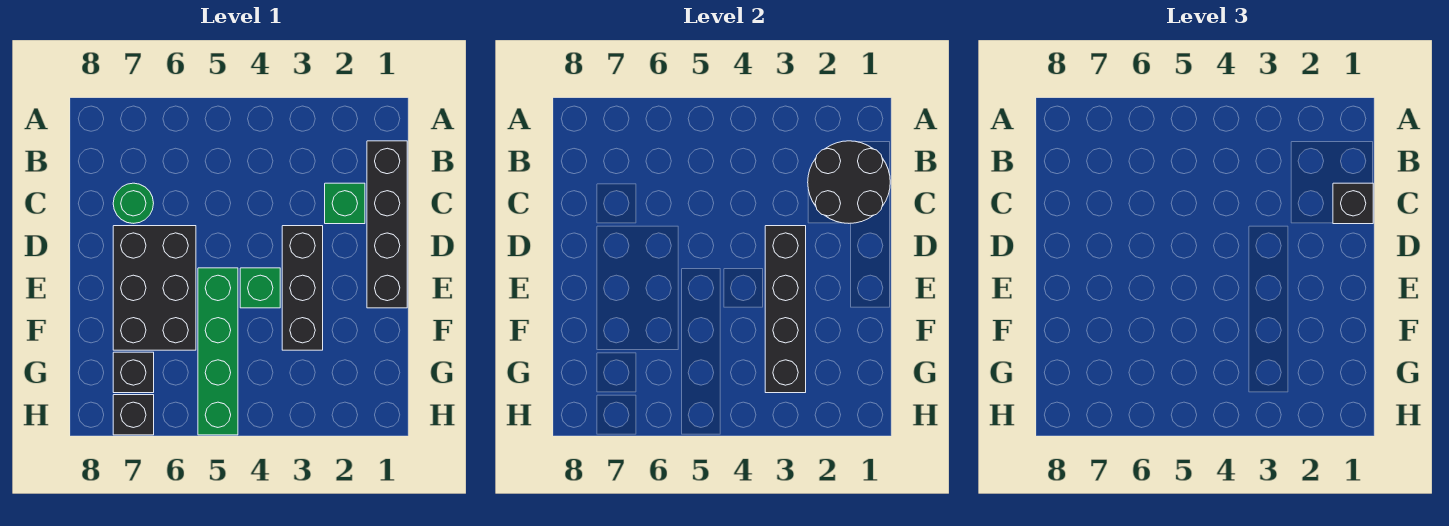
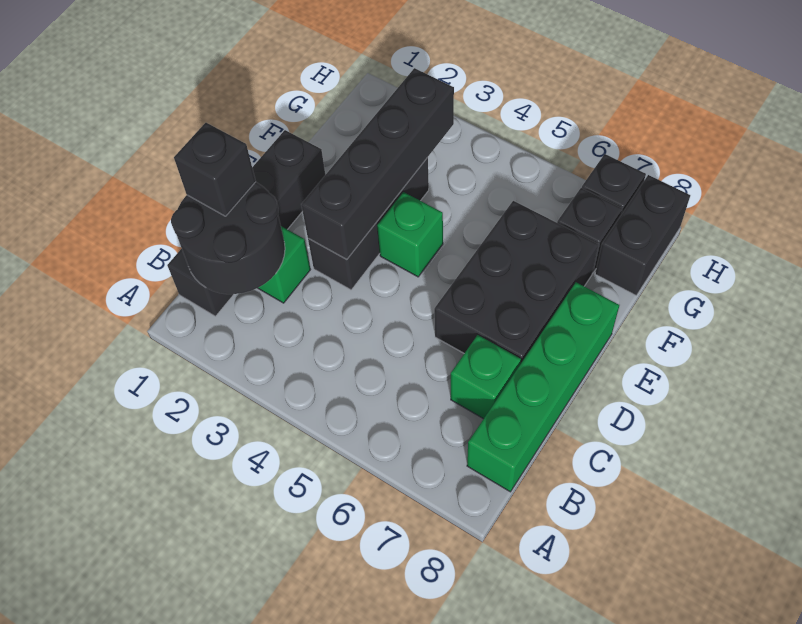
green 1x1 round brick [113,183,154,223] -> green 1x1 brick [451,335,521,419]
green 1x4 brick [198,268,238,435] -> green 1x4 brick moved to [467,282,619,492]
none -> black 1x2 brick [595,175,690,295]

